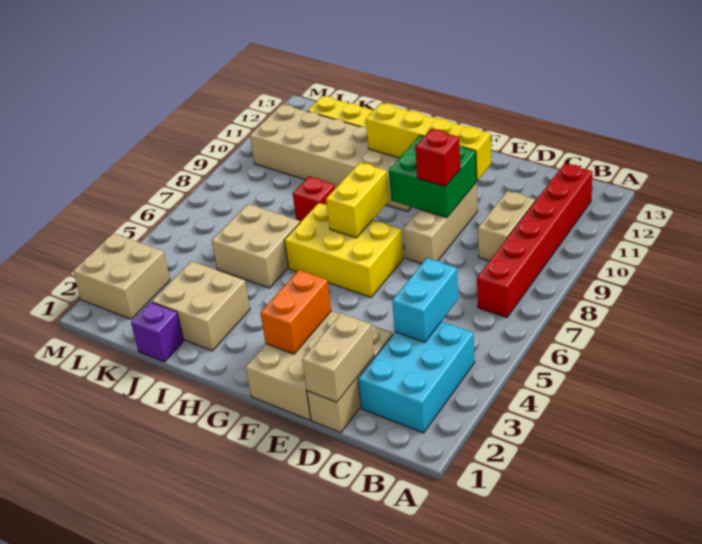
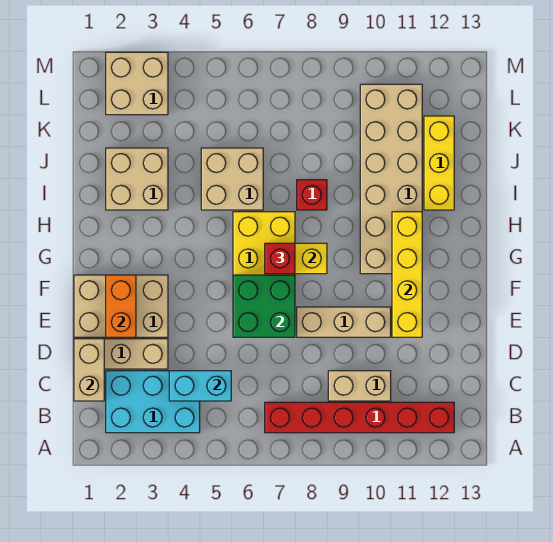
tan 1x2 brick [302,313,374,402] -> tan 1x2 brick turned to [74,339,104,401]
green 2x2 brick [389,135,477,218] -> green 2x2 brick moved to [233,275,295,337]
red 1x1 brick [415,129,460,186] -> red 1x1 brick moved to [265,243,295,274]
orange 1x2 brick [260,270,331,354] -> orange 1x2 brick turned to [106,275,136,337]
purple 1x1 brick [131,302,184,362] -> none

